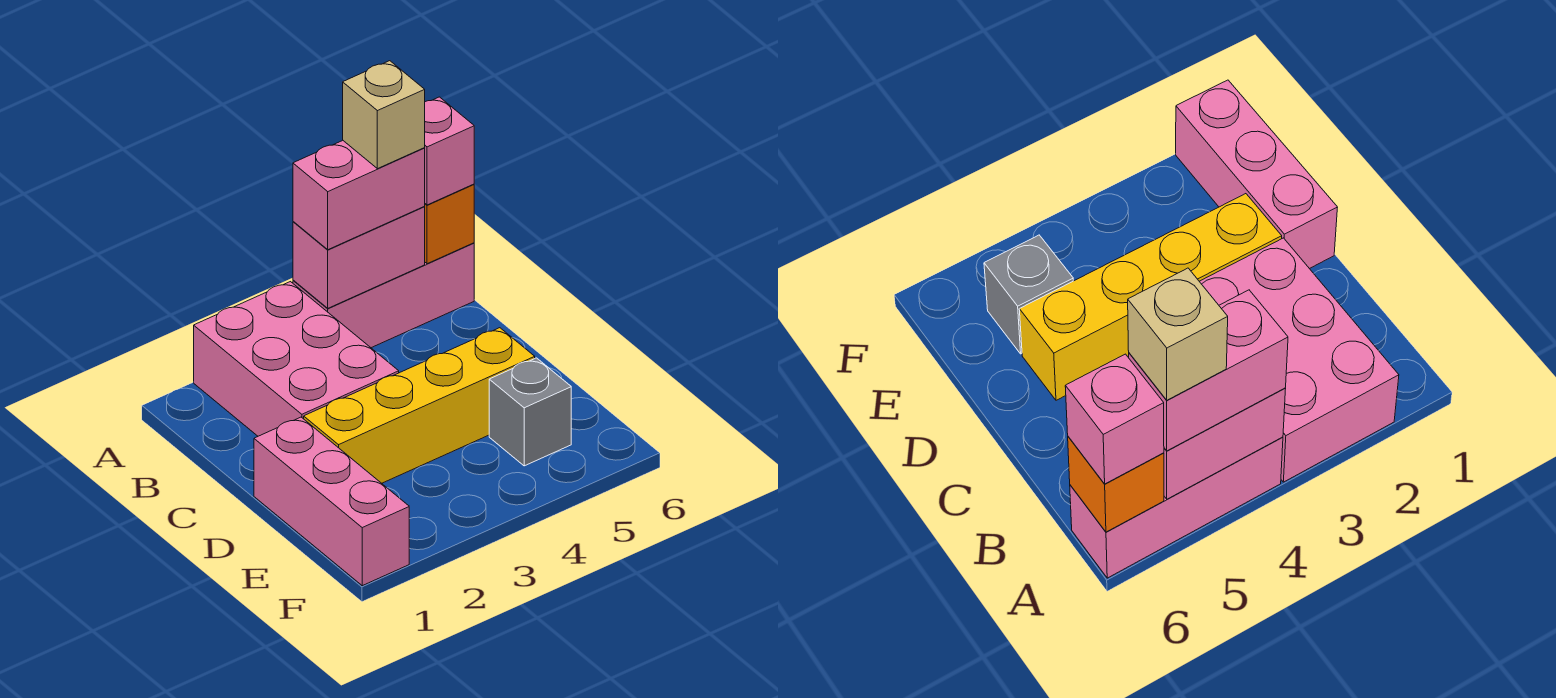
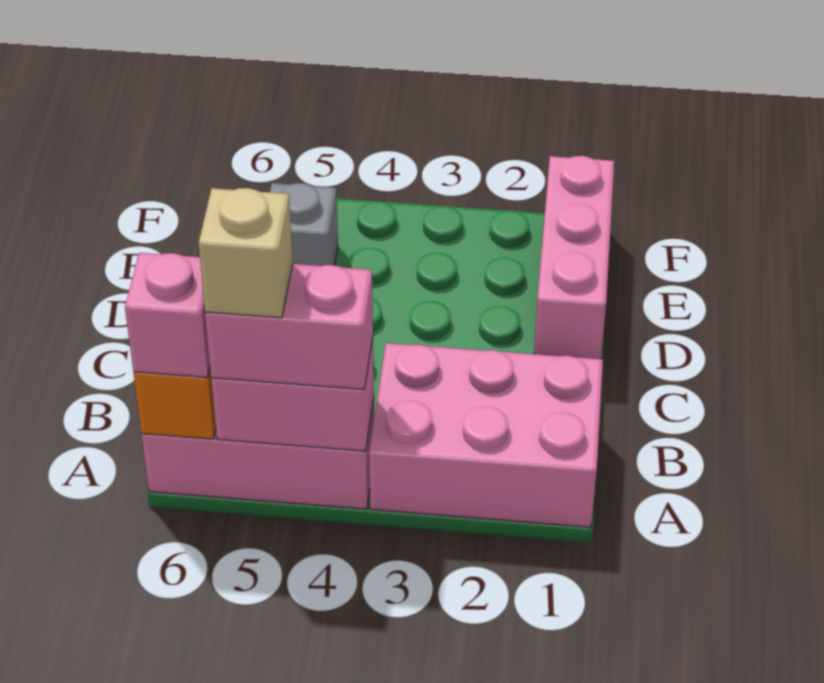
pink 2x3 brick [194,282,399,436] -> pink 2x3 brick turned to [369,343,603,527]
yellow 1x4 brick [304,328,535,483] -> none

